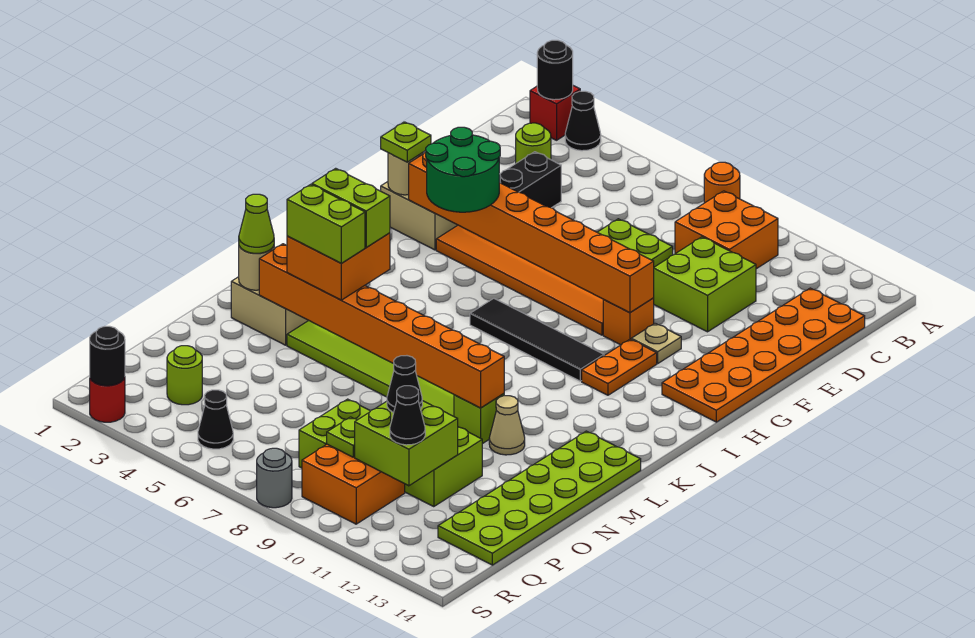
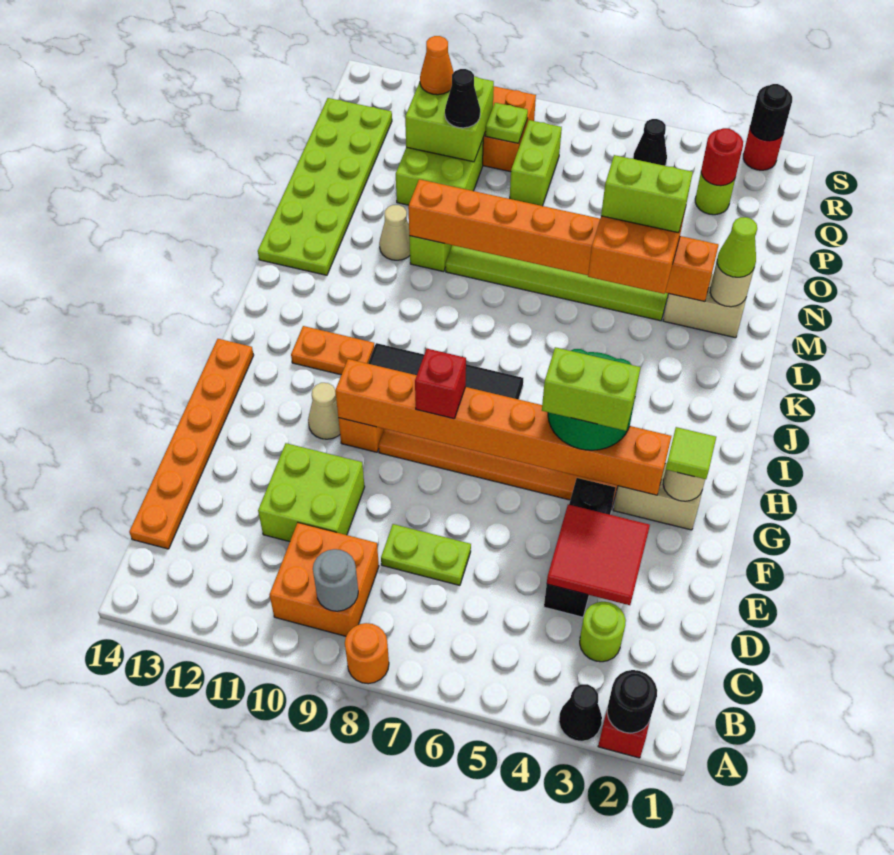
orange 2x6 plate [662,288,865,422] -> orange 1x6 plate [129,339,254,549]
none -> red 2x2 tile [547,504,650,605]
lime 1x1 plate [381,122,431,162] -> lime 1x1 tile [666,427,716,479]
none -> red 1x1 brick [415,349,466,419]
tan 1x1 plate [631,323,681,363] -> tan 1x1 cone [308,383,340,439]
orange 1x2 plate [582,339,657,395] -> orange 1x2 plate turned to [291,326,374,375]
lime 1x2 brick [312,168,390,248] -> lime 1x2 brick moved to [542,347,641,431]
none -> red 1x1 round brick [701,128,743,186]
black 1x1 cone [390,386,425,445] -> orange 1x1 cone [420,36,454,95]
grey 1x1 round brick [257,448,292,508] -> grey 1x1 round brick moved to [313,549,358,611]

